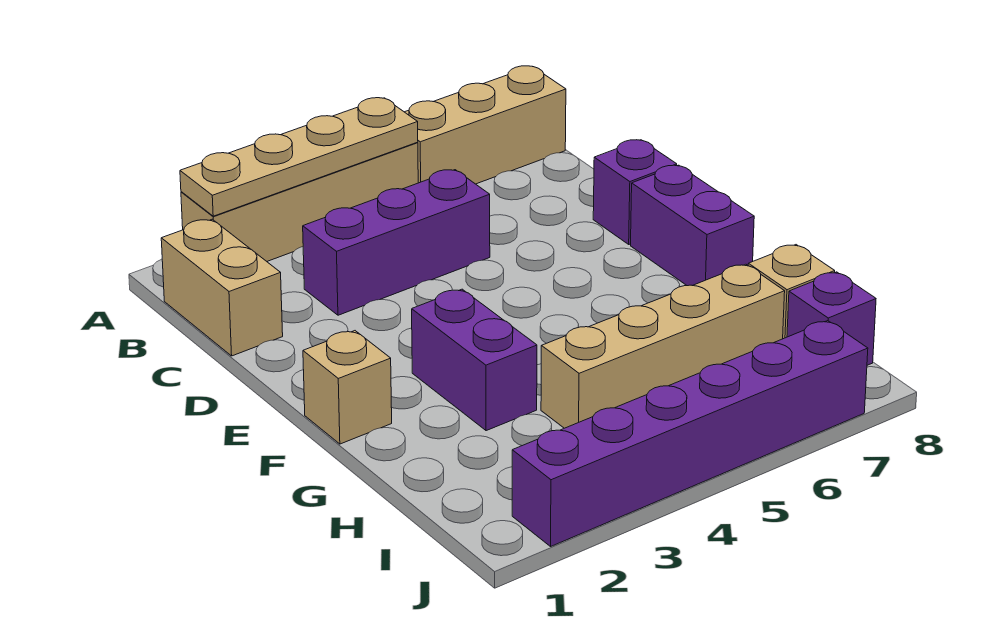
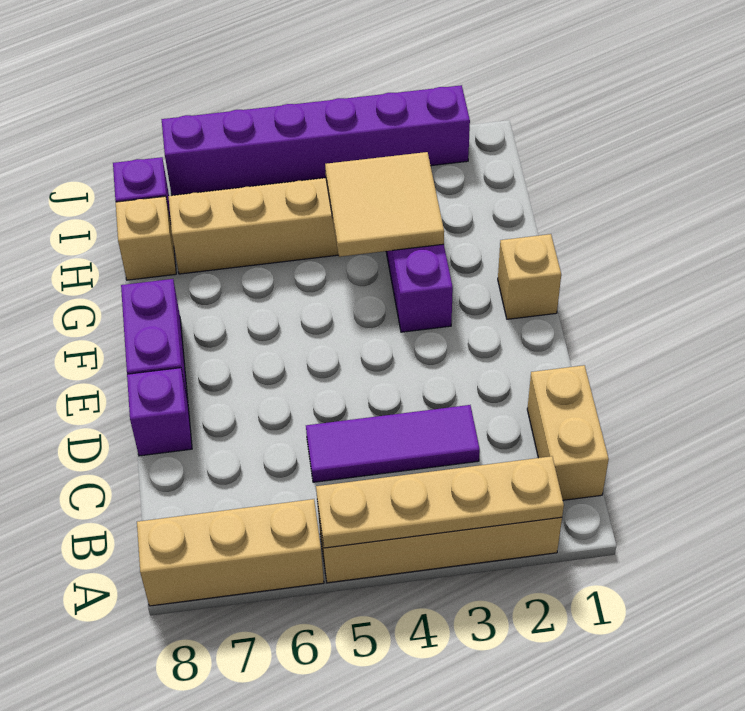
purple 1x3 brick [303,170,490,315] -> purple 1x3 tile [306,405,480,482]
none -> tan 2x2 tile [325,152,444,257]

